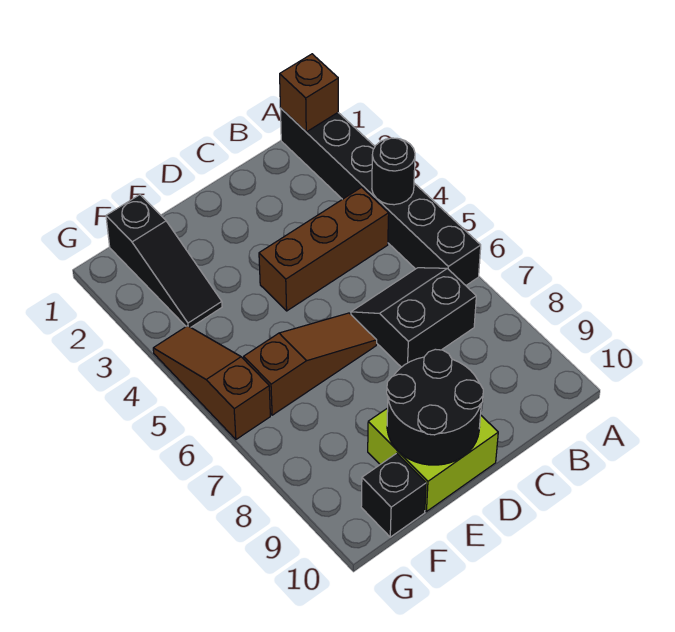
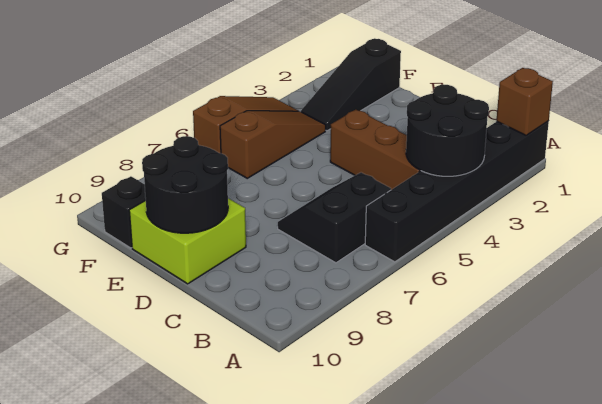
black 1x1 round brick [372,138,415,205] -> black 2x2 round brick [406,85,489,176]
black 2x2 slope [351,268,476,367] -> black 2x2 slope turned to [278,172,391,263]
brown 1x3 slope [244,313,377,415] -> brown 1x3 slope turned to [220,111,326,178]

